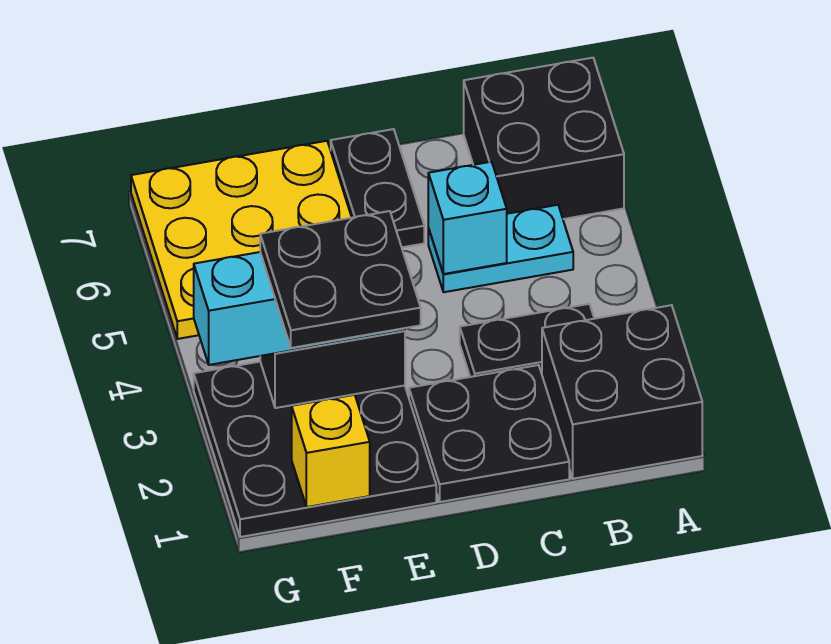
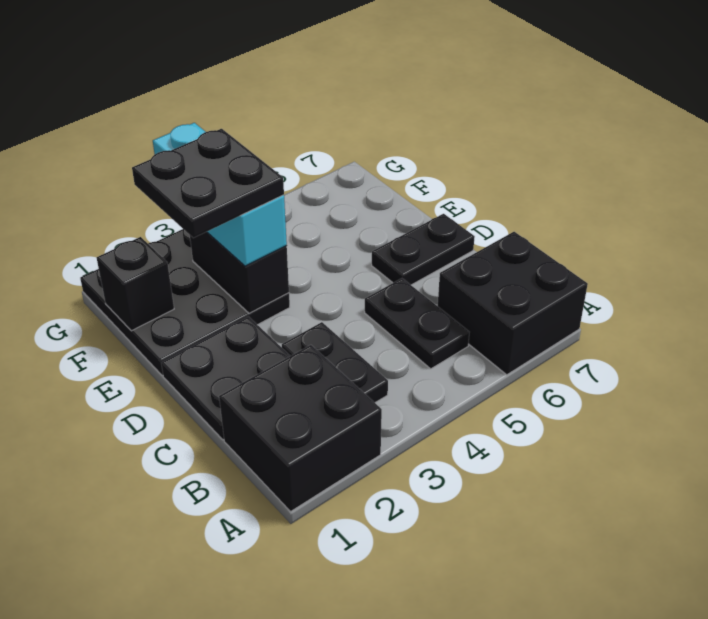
cyan 1x2 plate [428,205,573,292] -> black 1x2 plate [365,278,469,369]
cyan 1x1 brick [428,162,507,274] -> none
yellow 3x3 plate [131,141,352,339] -> none
yellow 1x1 brick [292,395,370,507] -> black 1x1 brick [97,237,174,331]

